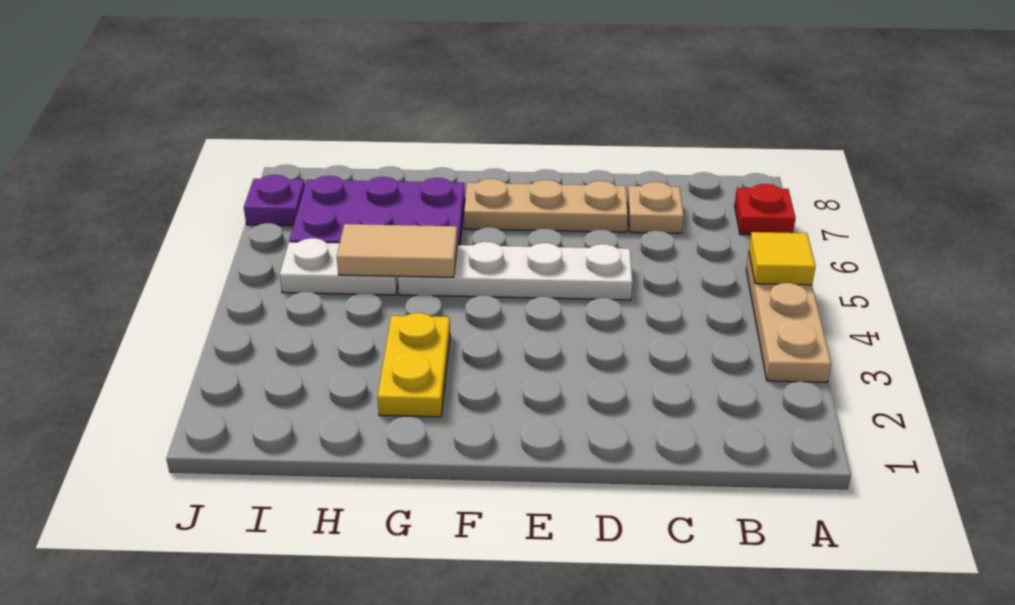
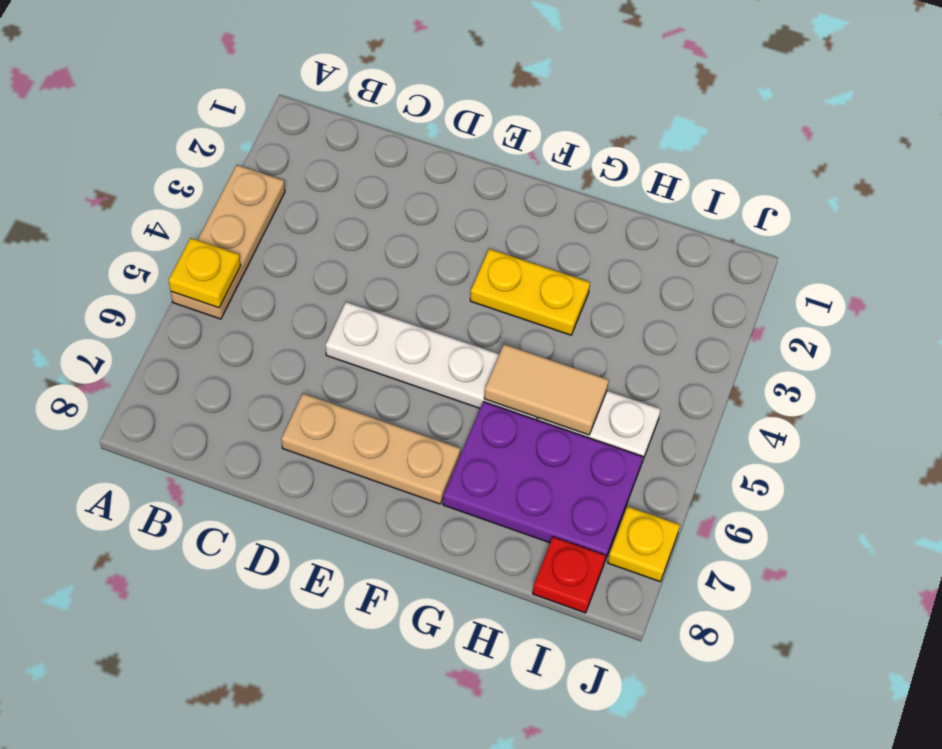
yellow 1x1 tile [749,232,816,285] -> yellow 1x1 plate [169,238,241,308]
red 1x1 plate [735,184,796,235] -> red 1x1 plate moved to [533,537,606,613]
tan 1x1 plate [627,182,684,233] -> none
yellow 1x2 plate [378,313,450,417] -> yellow 1x2 plate turned to [470,249,590,335]
purple 1x1 plate [244,175,305,226] -> yellow 1x1 plate [608,506,680,581]

